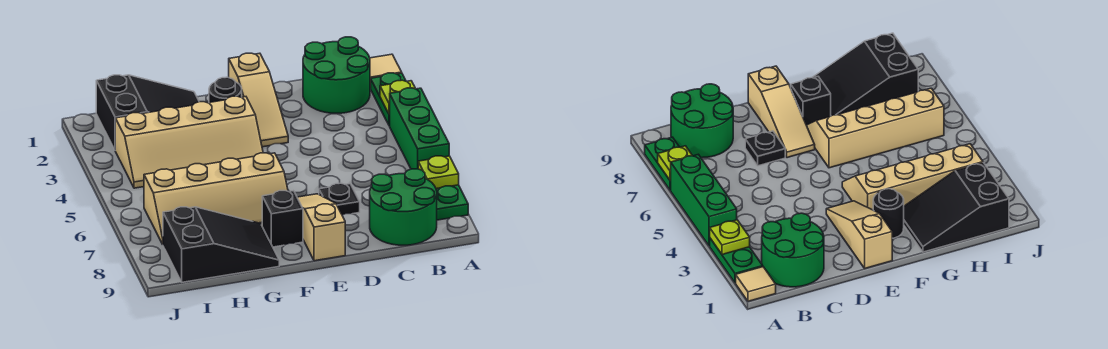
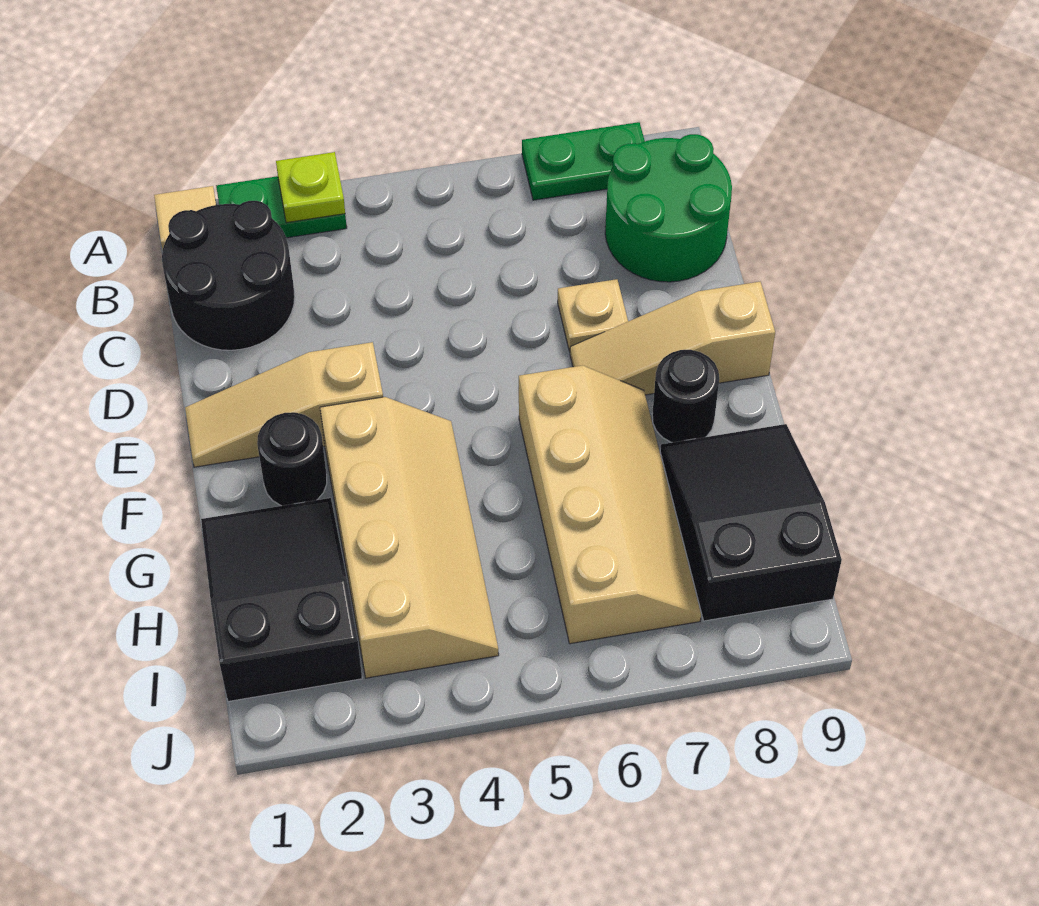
green 1x3 brick [390,88,449,169] -> none
lime 1x1 plate [418,156,459,189] -> none
green 2x2 round brick [303,37,370,113] -> black 2x2 round brick [162,201,295,350]
black 1x1 plate [319,183,360,215] -> tan 1x1 plate [558,279,628,352]
tan 1x3 slope [229,53,288,147] -> tan 1x3 slope turned to [185,342,383,467]
black 1x1 brick [262,191,303,247] -> black 1x1 round brick [652,350,719,442]

